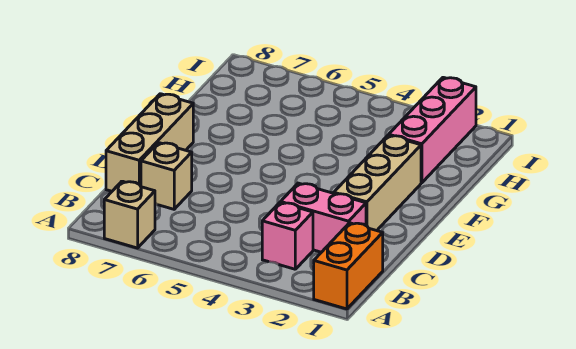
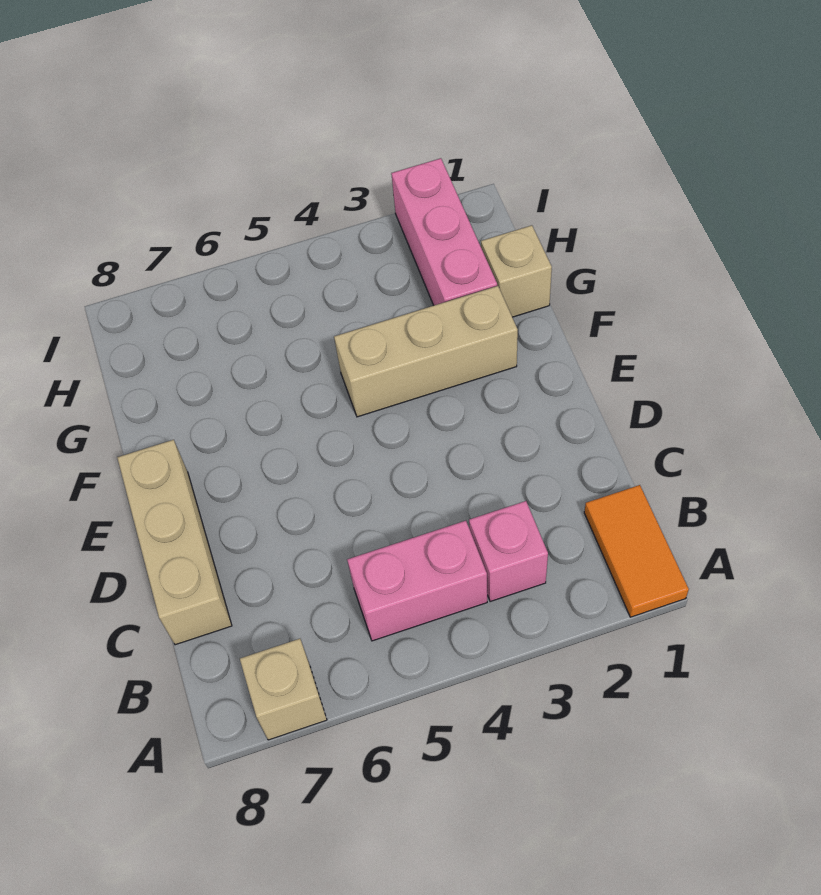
orange 1x2 brick [314,223,383,309] -> orange 1x2 tile [584,485,689,617]
pink 1x2 brick [281,183,366,252] -> pink 1x2 brick moved to [347,521,487,641]
tan 1x1 brick [141,143,192,209] -> tan 1x1 brick moved to [481,225,552,317]
tan 1x3 brick [334,135,421,231] -> tan 1x3 brick turned to [334,286,518,417]

